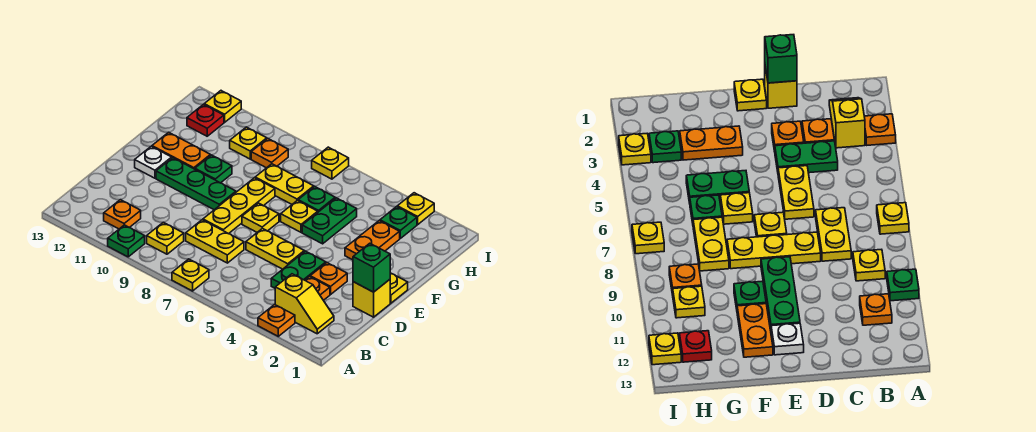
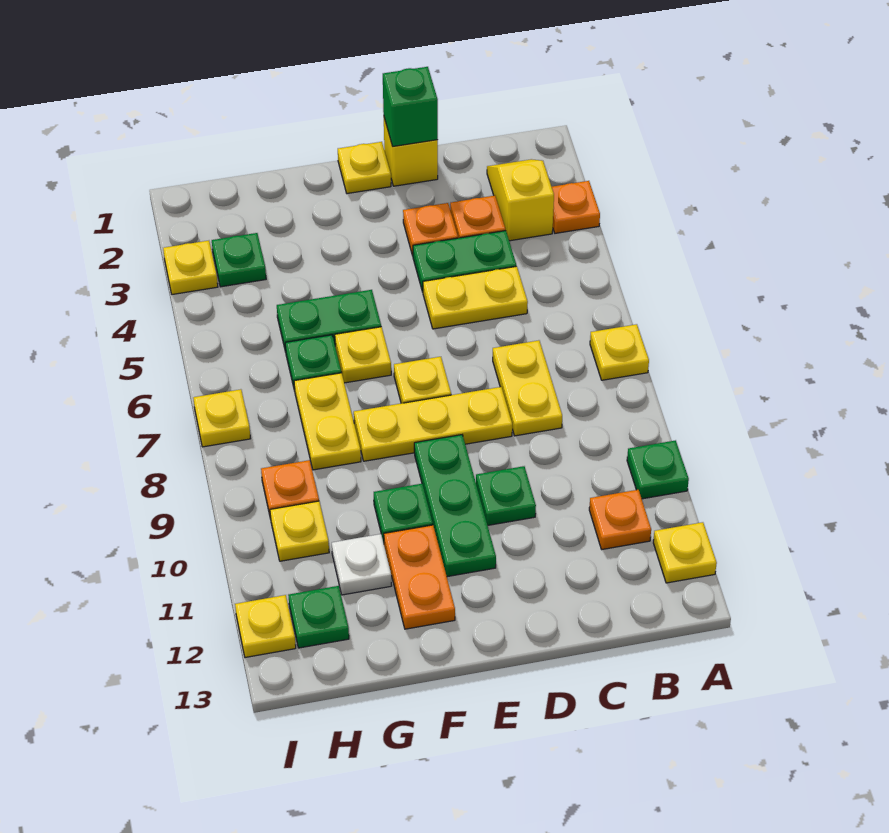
yellow 1x1 plate [147,222,184,254] -> yellow 1x1 plate moved to [653,522,717,583]
yellow 1x2 plate [246,228,304,269] -> yellow 1x2 plate turned to [423,266,528,329]
none -> green 1x1 plate [476,466,536,525]
white 1x1 plate [135,146,172,178] -> white 1x1 plate moved to [332,534,392,595]
orange 1x2 plate [345,221,400,260] -> none
red 1x1 plate [187,104,224,136] -> green 1x1 plate [288,586,349,648]

